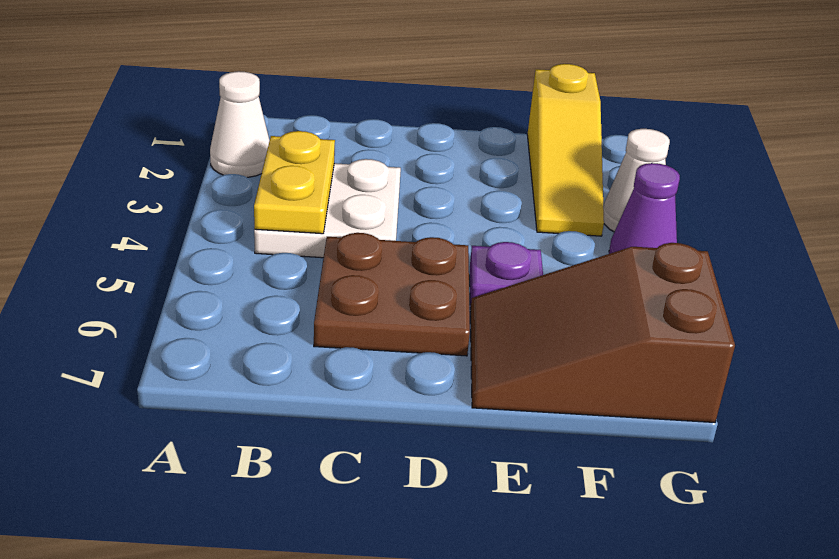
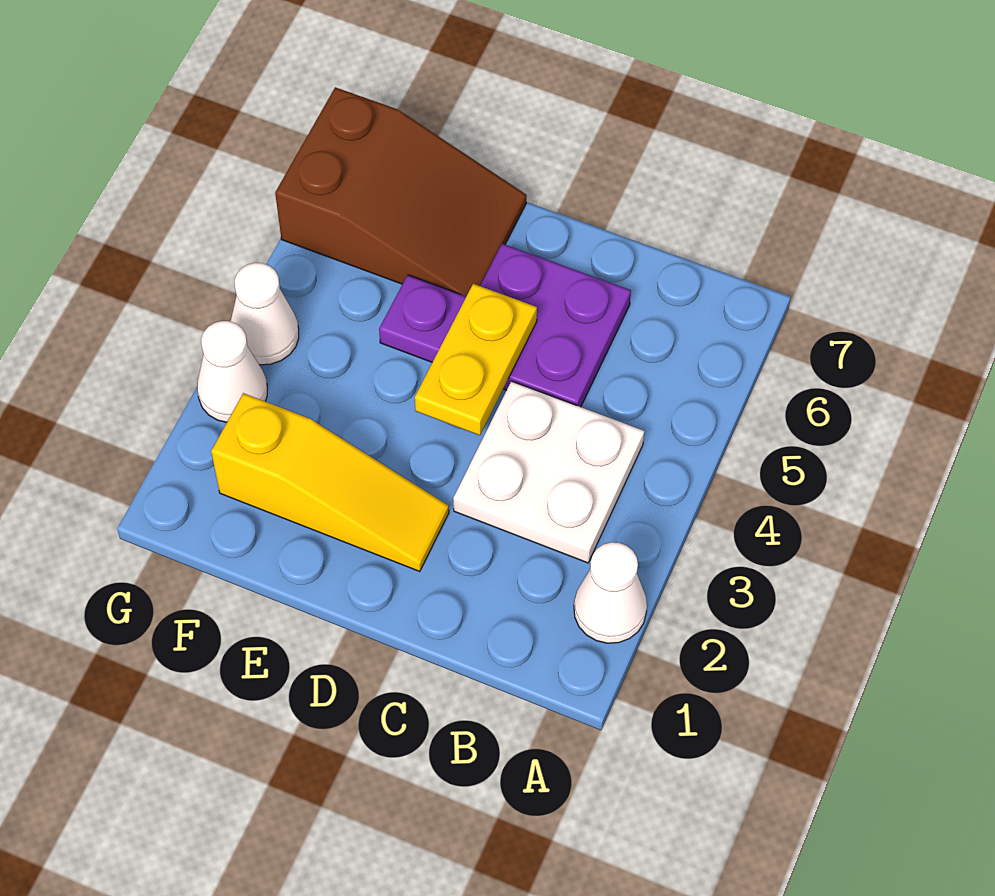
yellow 1x2 plate [254,131,335,234] -> yellow 1x2 plate moved to [415,284,537,435]
brown 2x2 plate [314,233,470,356] -> purple 2x2 plate [480,244,631,407]
yellow 1x3 slope [527,64,604,236] -> yellow 1x3 slope turned to [211,393,449,572]
purple 1x1 cone [609,163,680,254] -> white 1x1 cone [231,263,299,365]

